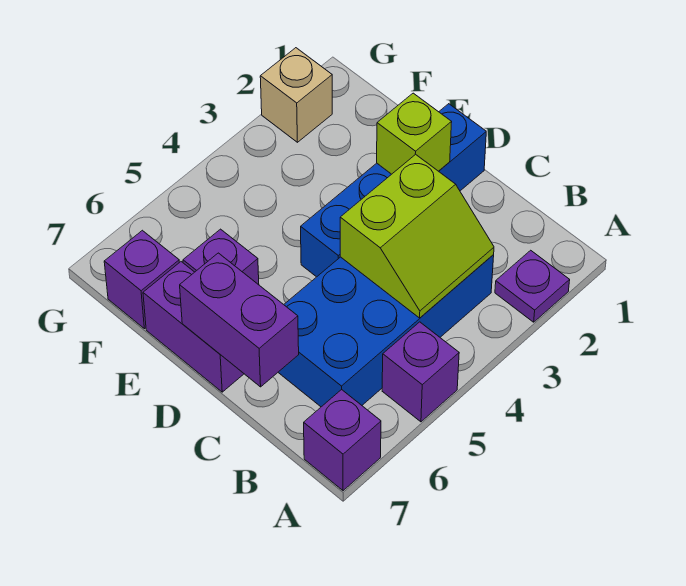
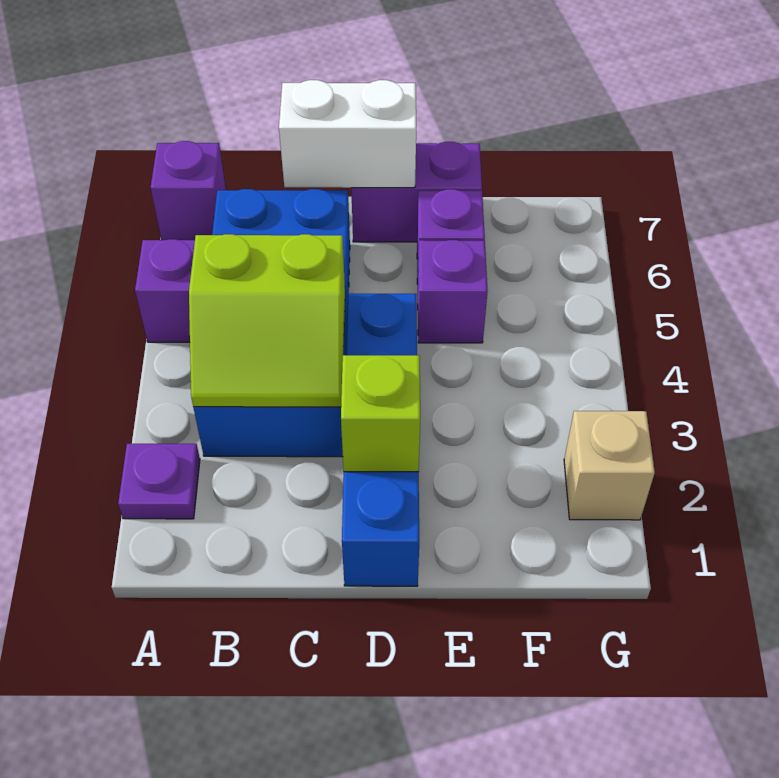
lime 2x2 slope [340,154,494,318] -> lime 2x2 slope turned to [189,234,345,407]
purple 1x2 brick [180,253,299,387] -> white 1x2 brick [279,80,416,188]
purple 1x1 brick [104,230,179,329] -> purple 1x1 brick moved to [418,240,488,343]

